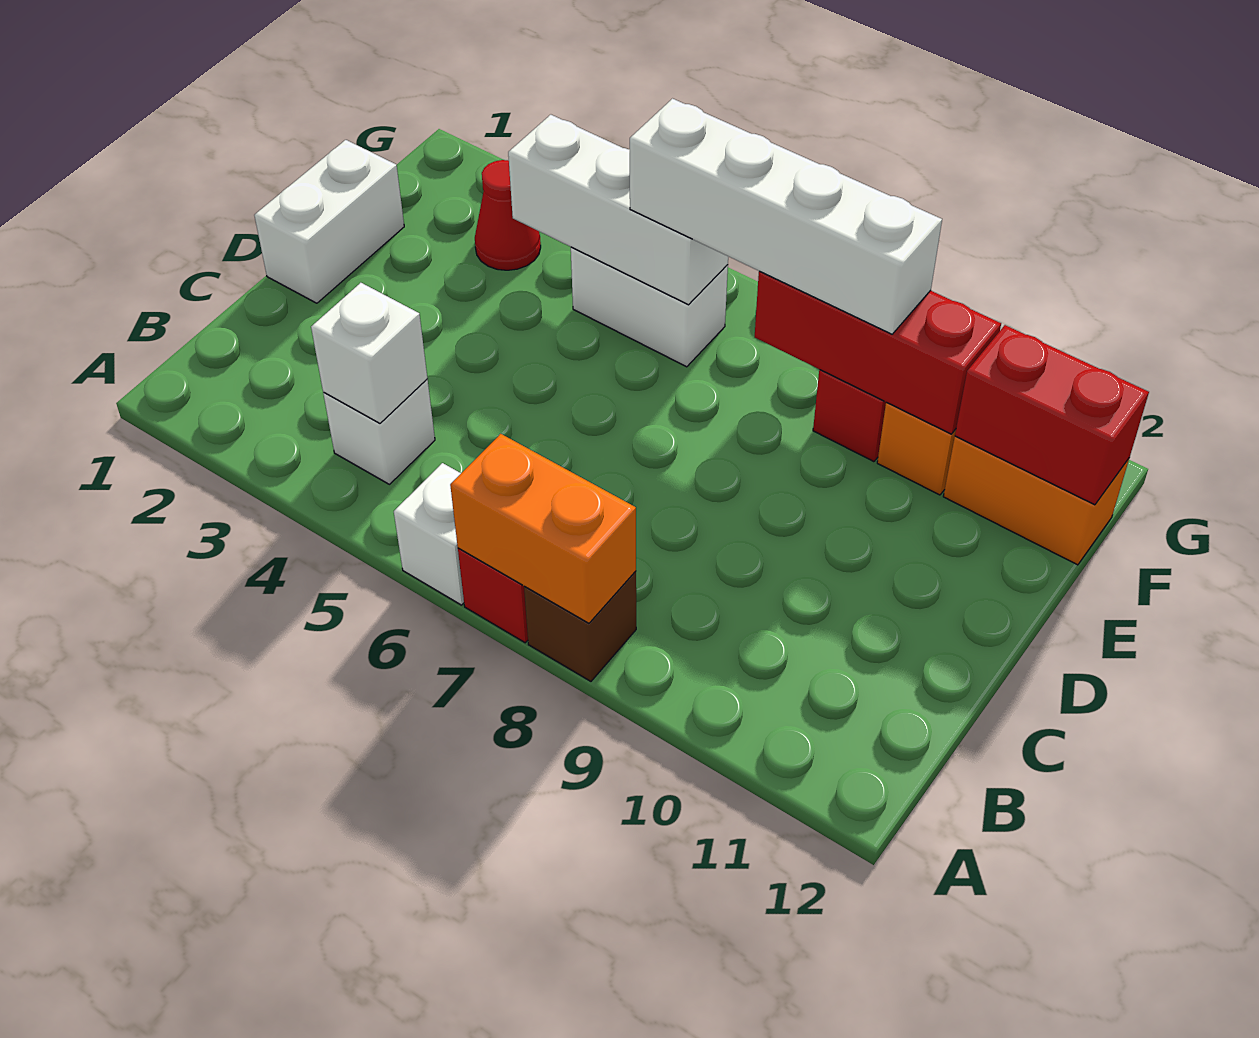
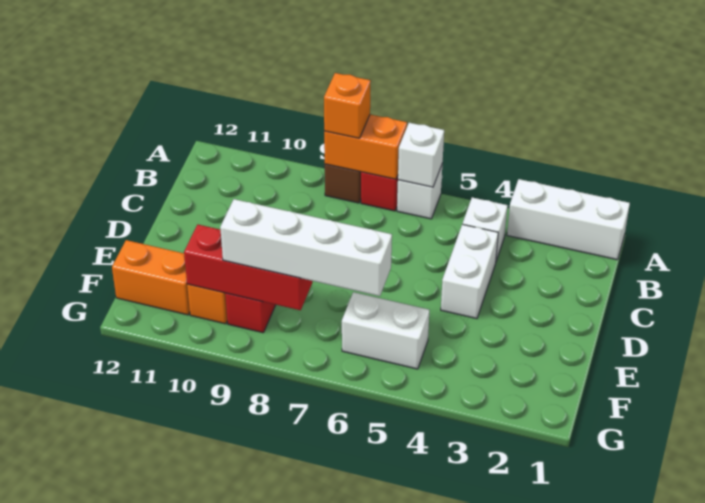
none -> orange 1x1 brick [324,73,371,138]
white 1x1 brick [311,283,427,423] -> white 1x1 brick moved to [398,123,444,187]
white 1x2 brick [254,140,404,303] -> white 1x2 brick moved to [441,224,498,319]
red 1x1 cone [475,160,541,270] -> none
white 1x3 brick [508,115,728,305] -> white 1x3 brick moved to [507,179,630,260]
red 1x2 brick [955,325,1149,505] -> none

